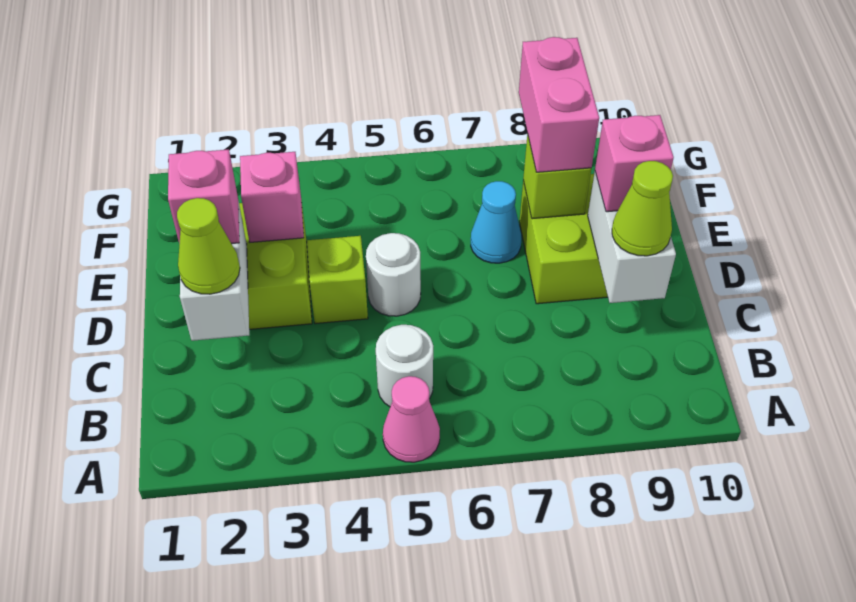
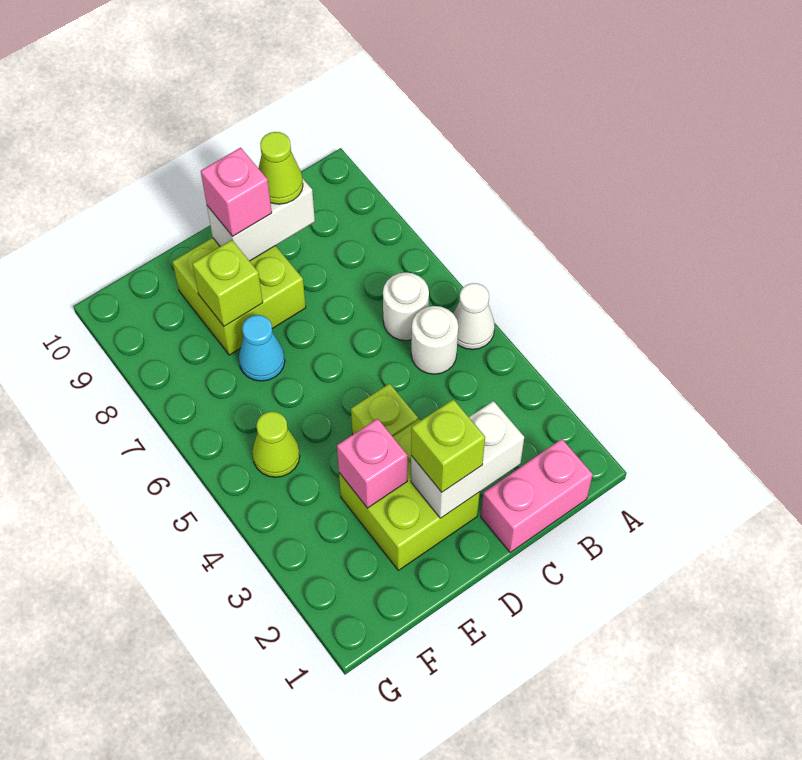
pink 1x1 cone [383,376,440,462] -> white 1x1 cone [453,283,495,350]
lime 1x1 cone [177,198,240,294] -> lime 1x1 cone moved to [252,412,300,477]
pink 1x1 brick [168,149,239,244] -> lime 1x1 brick [411,399,485,492]
white 1x1 round brick [366,233,421,316] -> white 1x1 round brick moved to [383,272,429,341]
pink 1x2 brick [519,37,599,172] -> pink 1x2 brick moved to [481,439,593,553]

